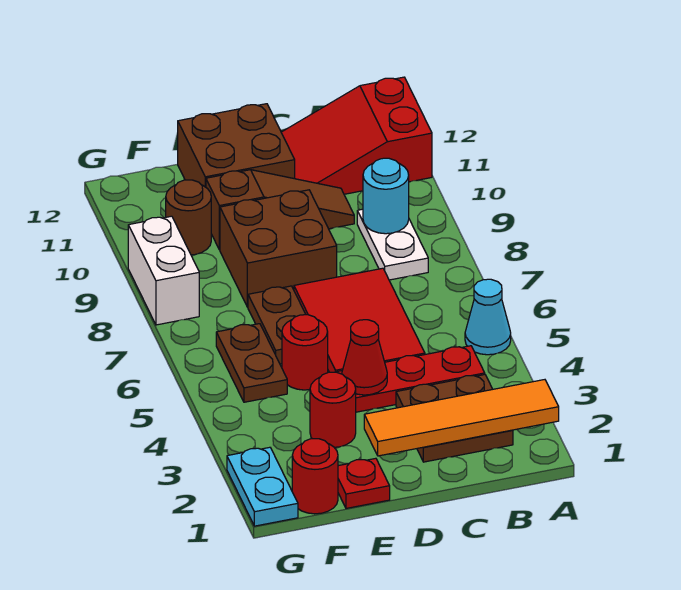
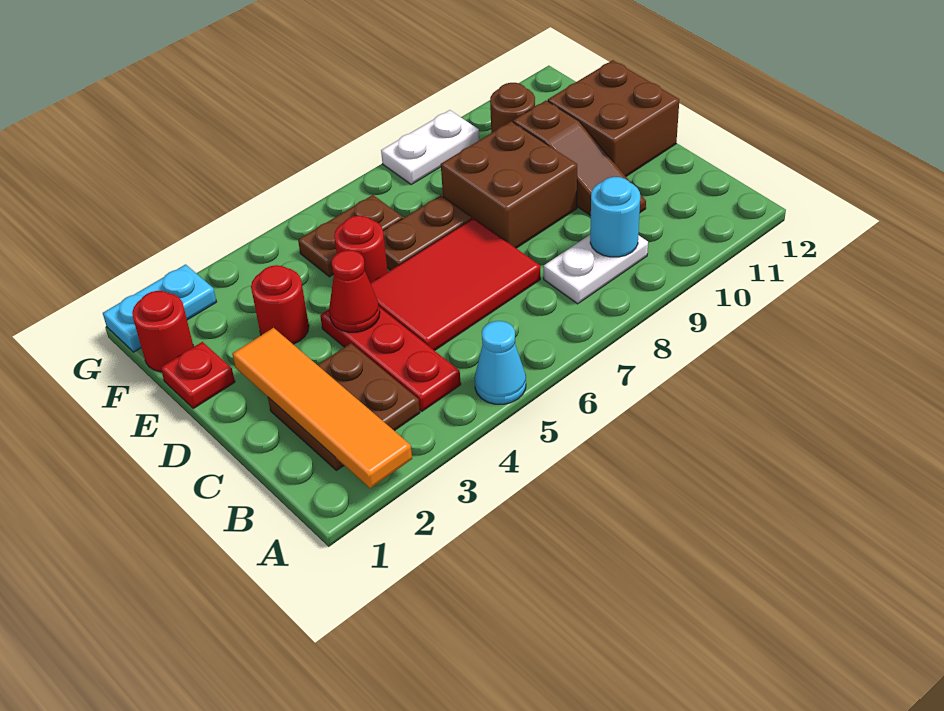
red 2x3 slope [281,77,432,194] -> none
white 1x2 brick [128,216,199,325] -> white 1x2 plate [381,110,479,184]

